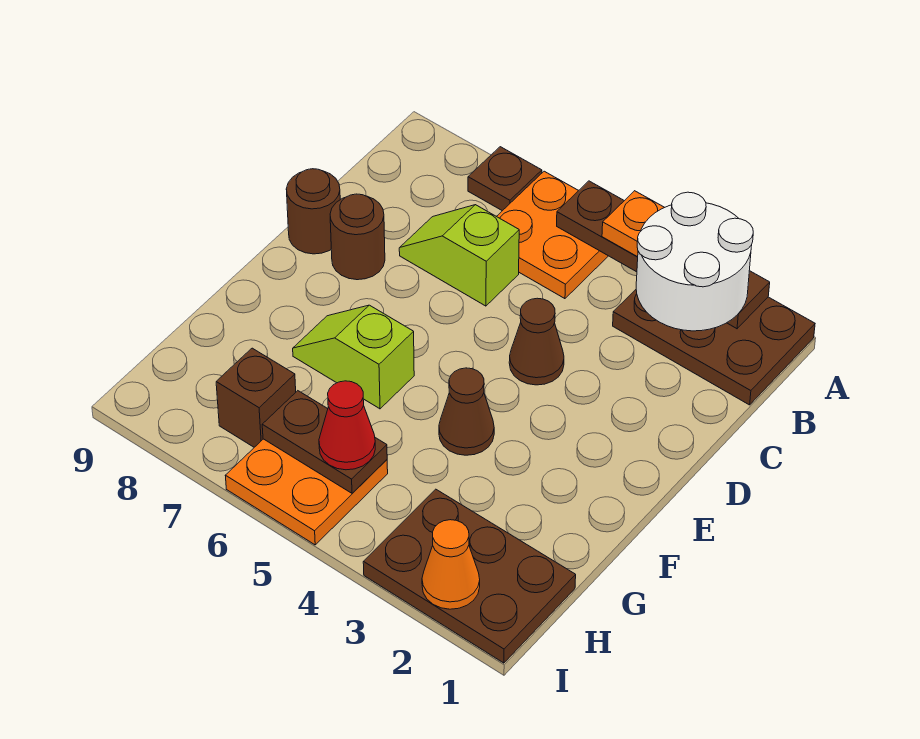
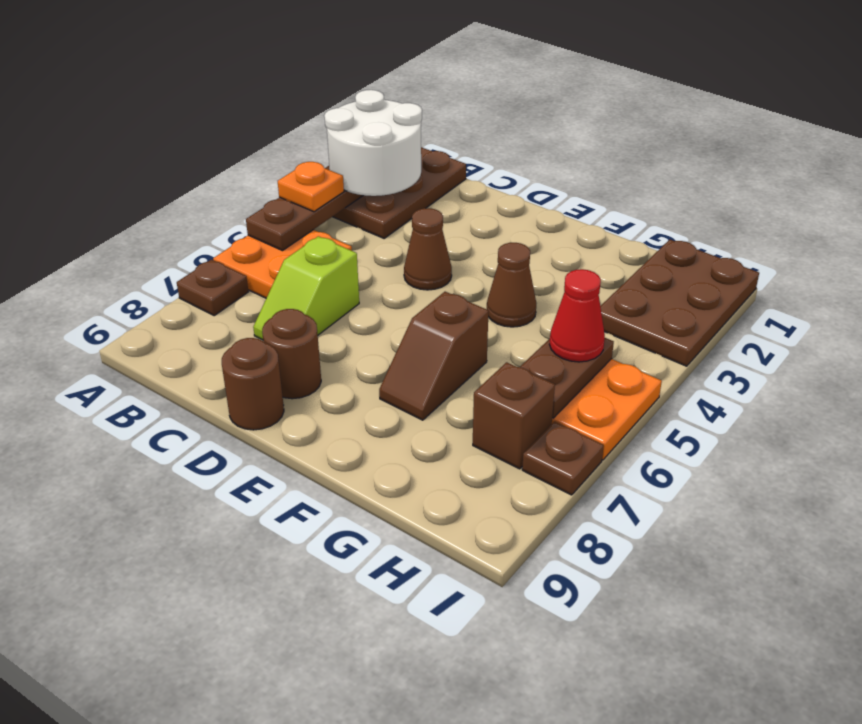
lime 1x2 slope [293,305,414,409] -> brown 1x2 slope [379,292,489,420]
orange 1x1 cone [422,520,480,609] -> none
none -> brown 1x1 plate [522,422,604,495]

